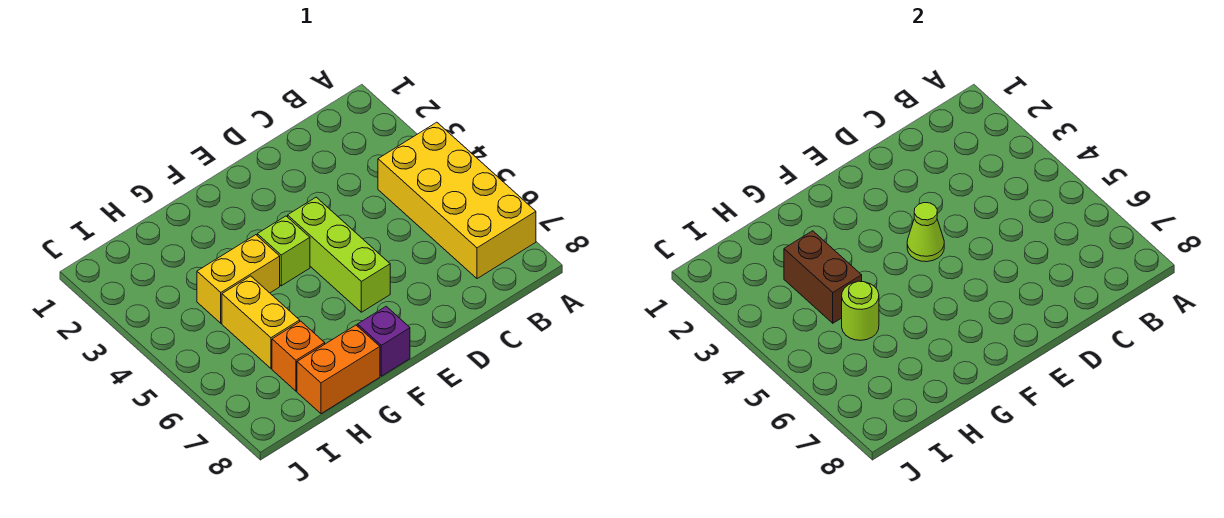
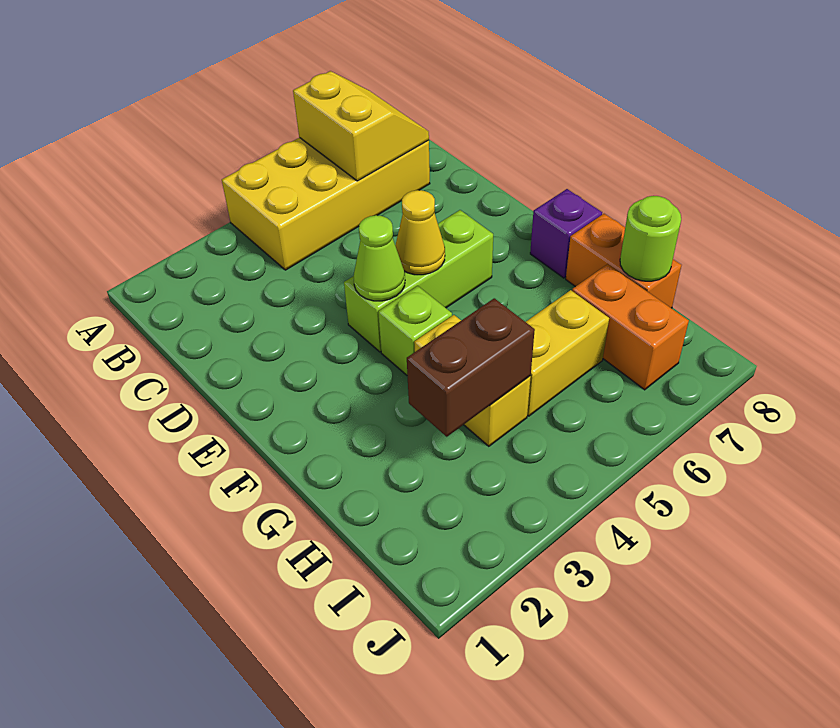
none -> yellow 2x2 slope [293,71,429,181]
none -> yellow 1x1 cone [395,190,445,275]
lime 1x1 round brick [842,281,879,340] -> lime 1x1 round brick moved to [620,196,681,281]
orange 1x1 brick [272,321,325,391] -> orange 1x2 brick [572,264,689,390]

